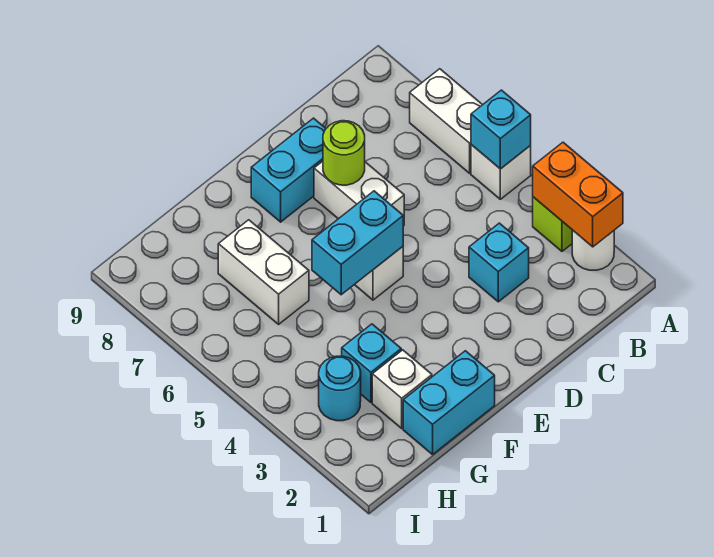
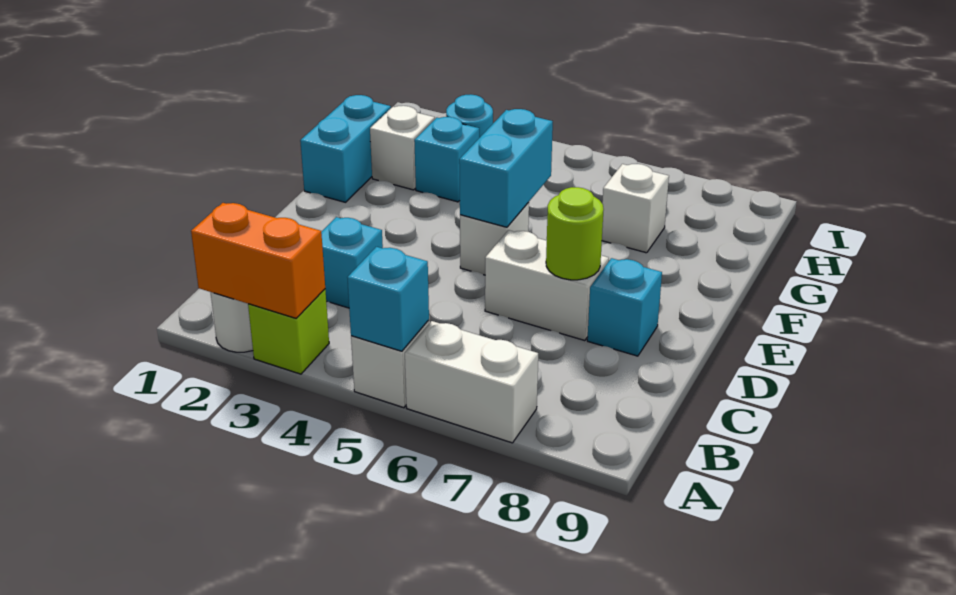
cyan 1x2 brick [251,118,326,222] -> cyan 1x1 brick [587,258,662,356]
white 1x2 brick [218,220,309,324] -> white 1x1 brick [602,164,669,253]

